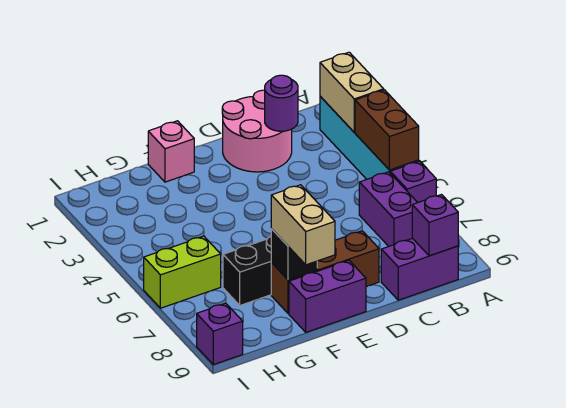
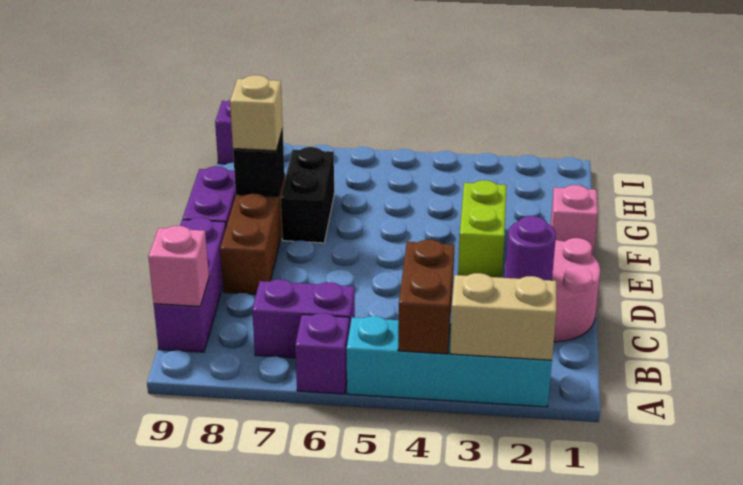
brown 1x2 brick [355,90,419,170] -> brown 1x2 brick turned to [398,240,454,354]
purple 1x2 brick [381,238,458,300] -> purple 1x3 brick [154,217,226,352]
purple 1x1 brick [412,195,458,256] -> pink 1x1 brick [148,226,209,306]
tan 1x2 brick [271,185,335,265] -> tan 1x1 brick [230,75,283,151]
lime 1x2 brick [144,236,221,308] -> lime 1x2 brick moved to [458,180,507,278]

